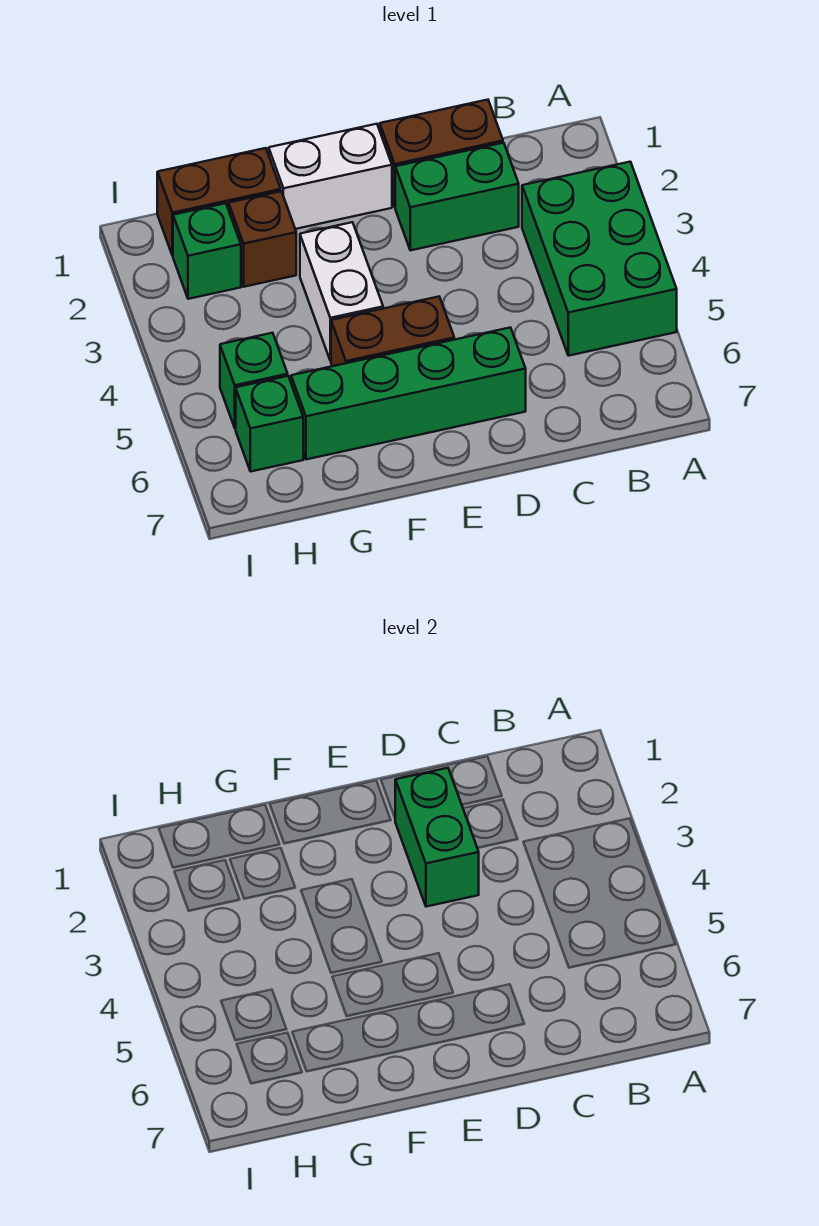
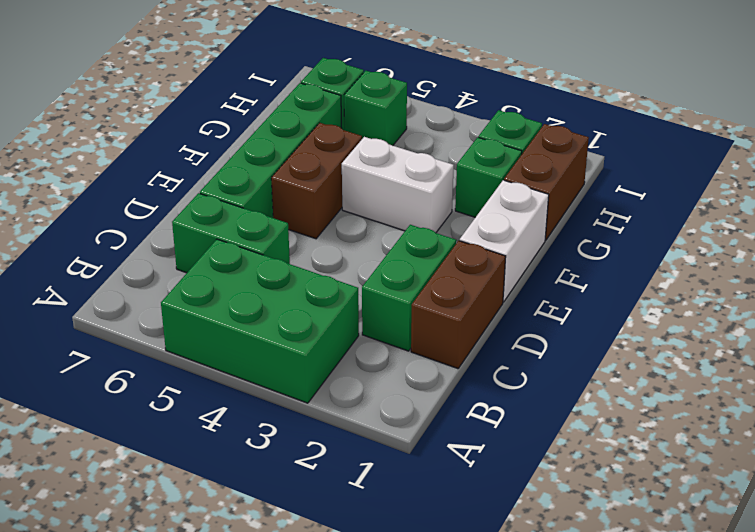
green 1x2 brick [395,768,479,907] -> green 1x2 brick moved to [172,193,290,273]
brown 1x1 brick [229,191,296,287] -> green 1x1 brick [455,137,522,217]

